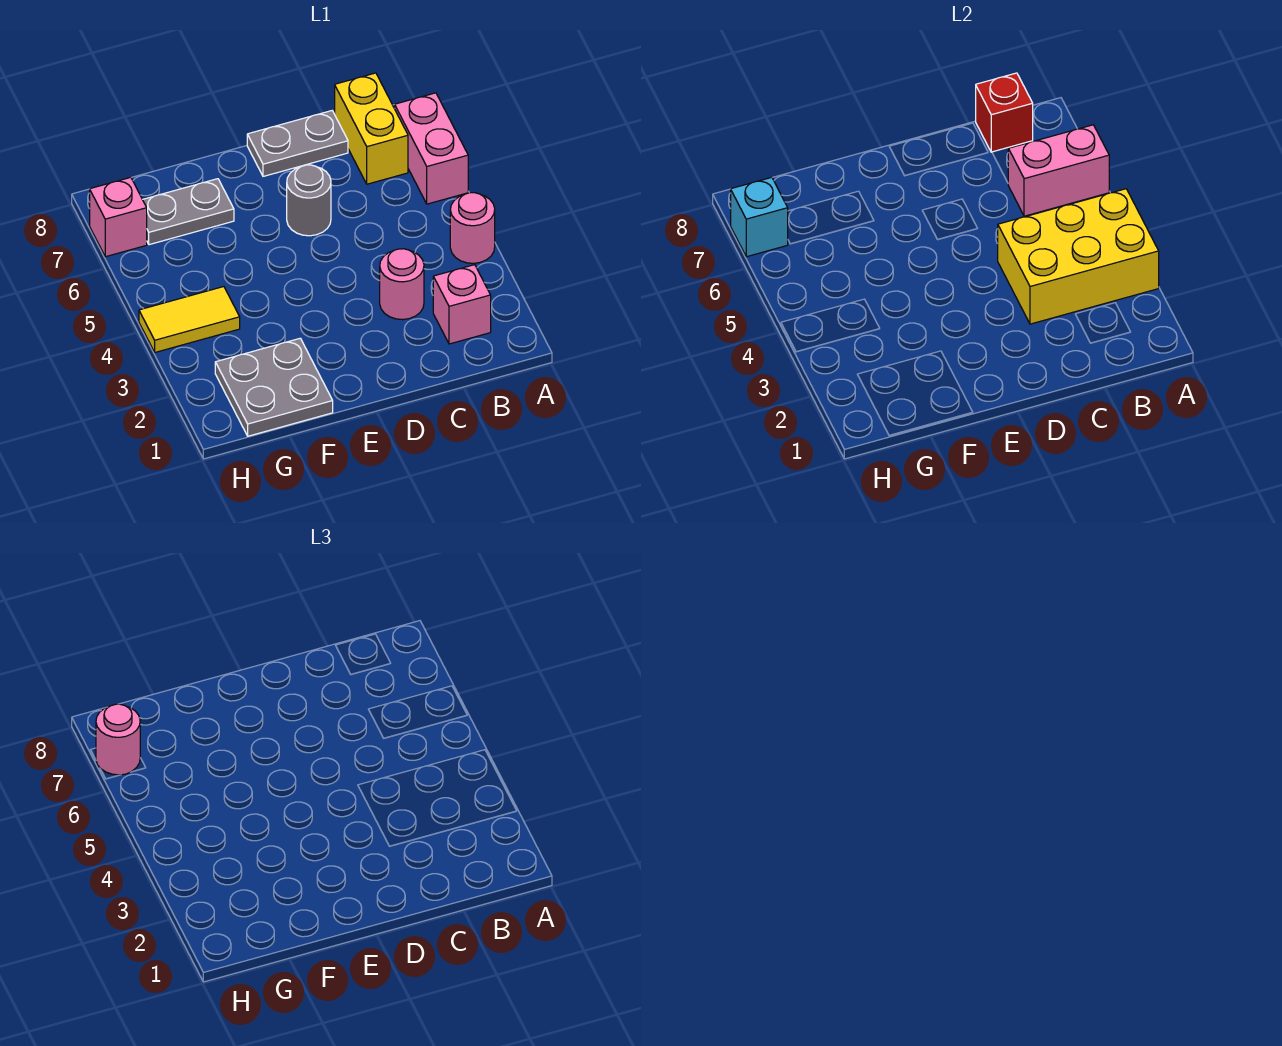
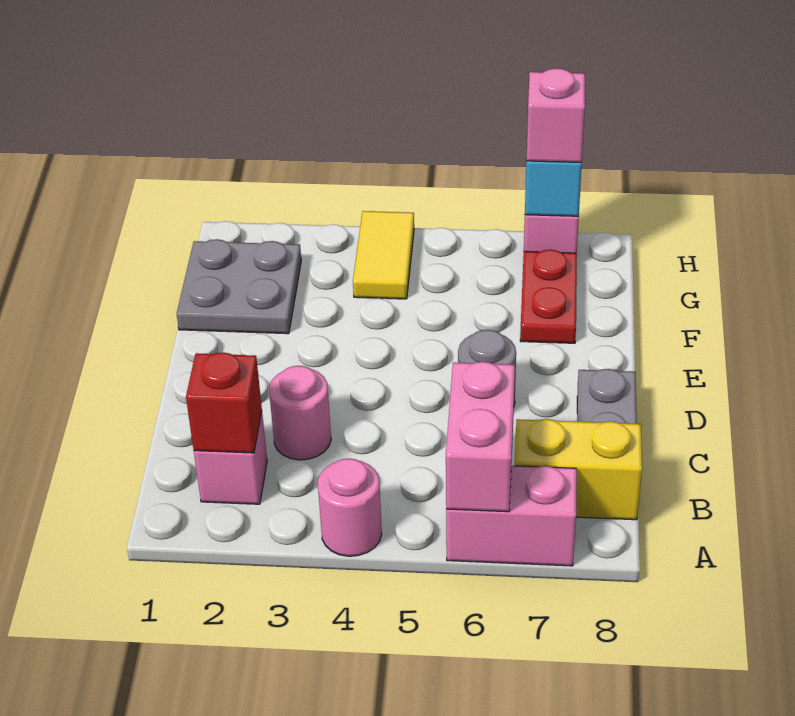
yellow 2x3 brick [998,189,1159,324] -> none
red 1x1 brick [976,73,1033,152] -> red 1x1 brick moved to [186,352,262,453]
grey 1x2 plate [143,179,234,245] -> red 1x2 plate [520,250,577,343]
pink 1x1 round brick [96,704,140,775] -> pink 1x1 brick [526,68,585,162]

